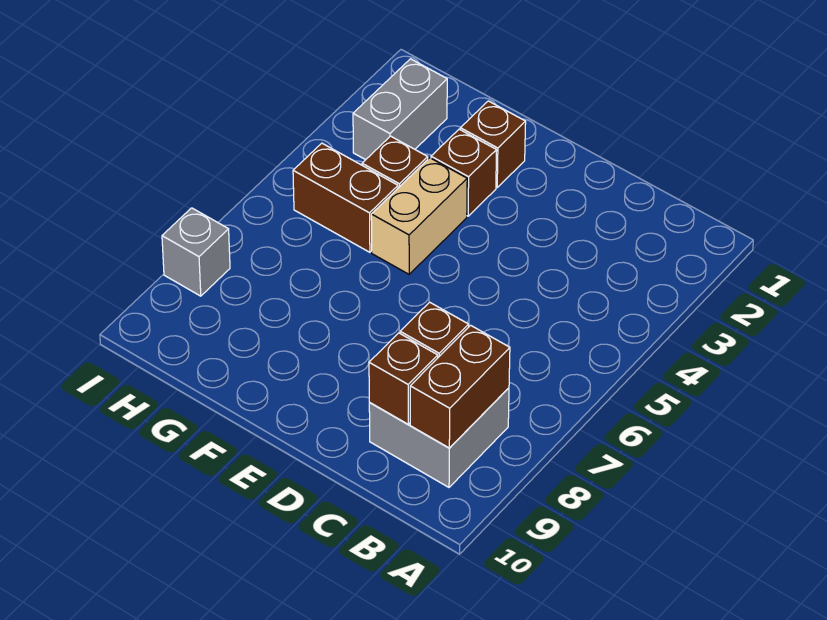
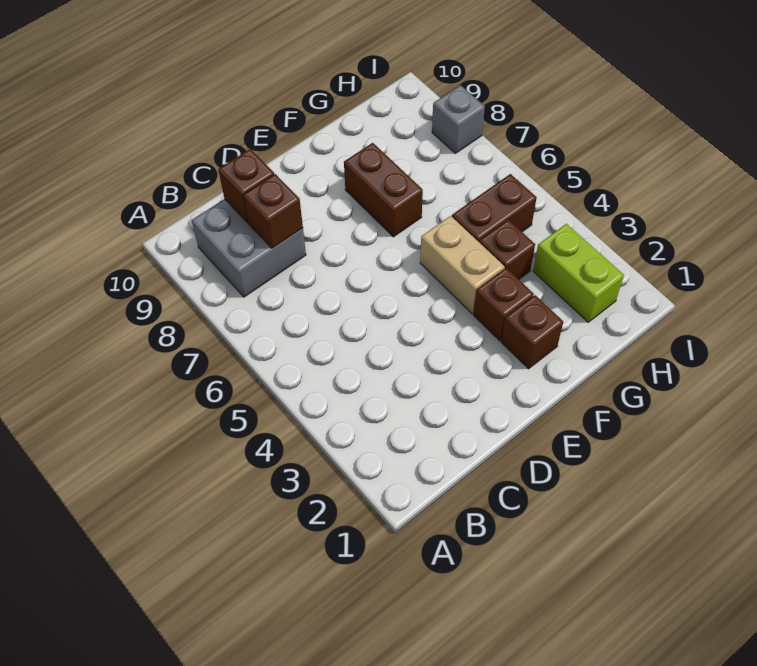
brown 1x2 brick [410,325,510,448] -> brown 1x2 brick moved to [344,143,423,237]
grey 1x2 brick [353,59,447,160] -> lime 1x2 brick [533,224,624,322]

